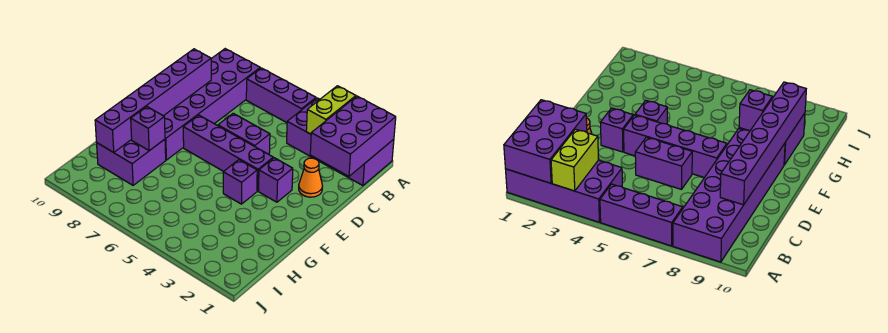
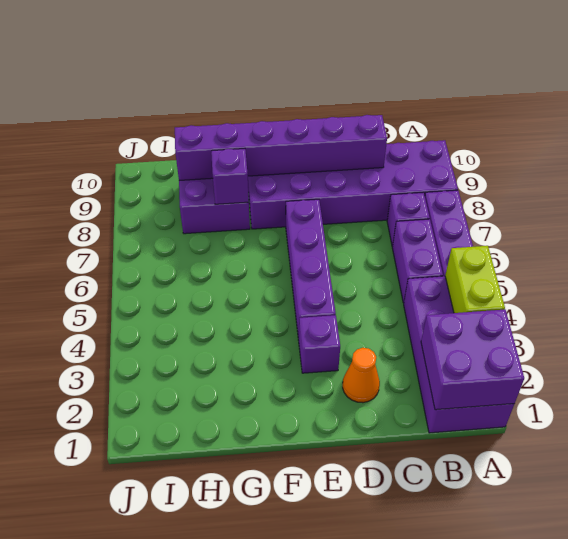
purple 2x3 brick [310,96,396,176] -> purple 2x2 brick [421,310,524,410]
lime 1x2 brick [306,86,356,134] -> lime 1x2 brick turned to [445,246,505,313]
purple 1x2 brick [218,113,270,154] -> purple 1x2 brick moved to [392,219,443,303]
purple 1x1 brick [223,160,257,204] -> purple 1x1 brick moved to [387,192,430,247]

